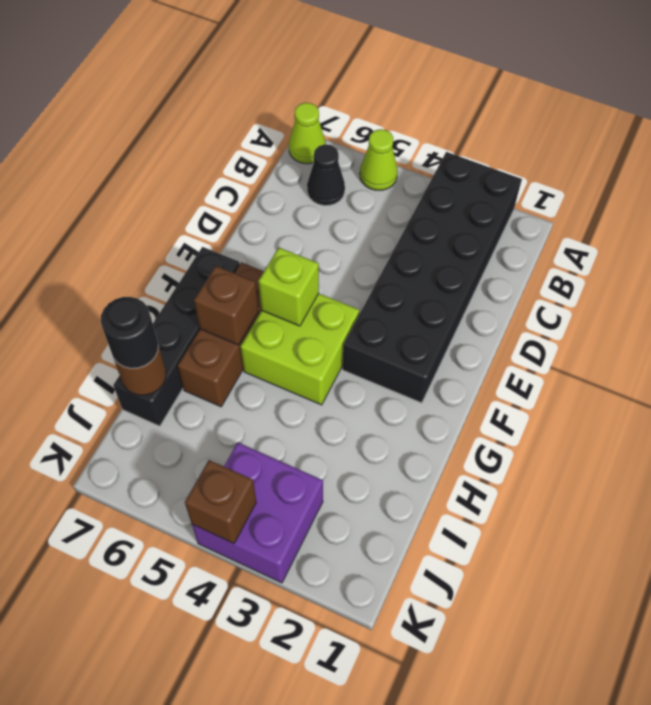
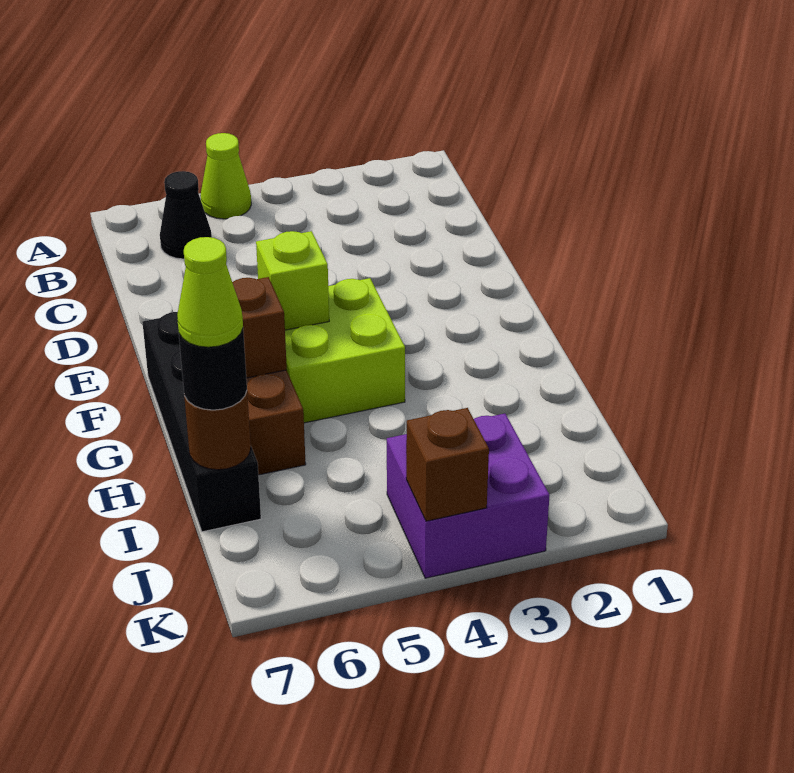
black 2x6 brick [343,152,522,403] -> none
lime 1x1 cone [289,103,326,164] -> lime 1x1 cone moved to [177,237,243,347]

